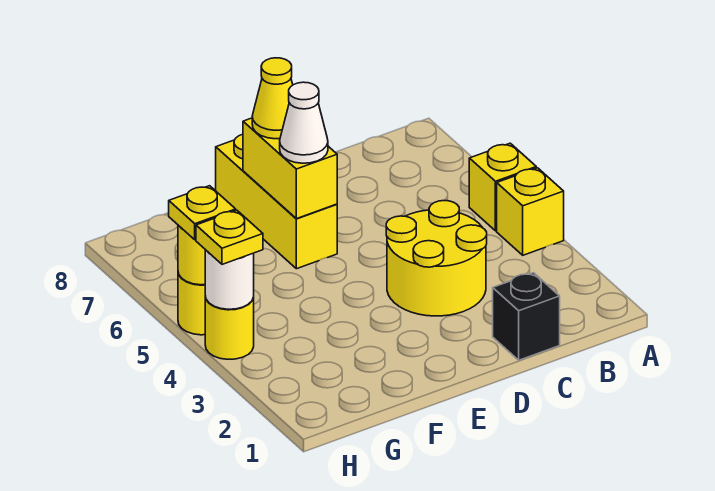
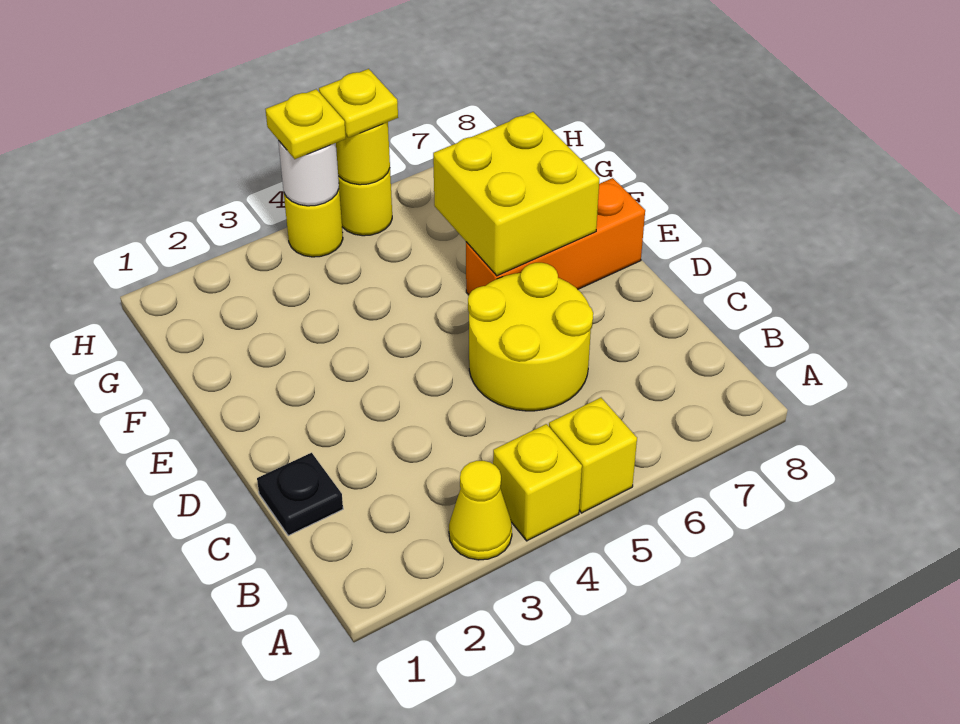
black 1x1 brick [493,273,560,360] -> black 1x1 plate [257,453,343,536]
yellow 2x2 round brick [386,201,487,316] -> yellow 2x2 round brick moved to [468,263,593,411]
yellow 1x3 brick [216,134,337,269] -> orange 1x3 brick [466,178,645,295]
yellow 1x2 brick [243,118,337,219] -> yellow 2x2 brick [433,112,599,276]
white 1x1 cone [280,82,328,163] -> none
yellow 1x1 cone [252,58,293,139] -> yellow 1x1 cone moved to [449,461,512,560]

